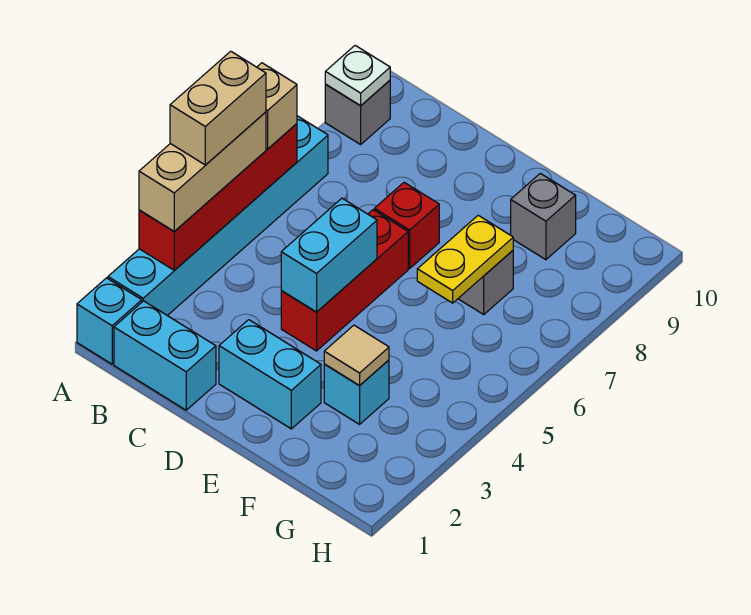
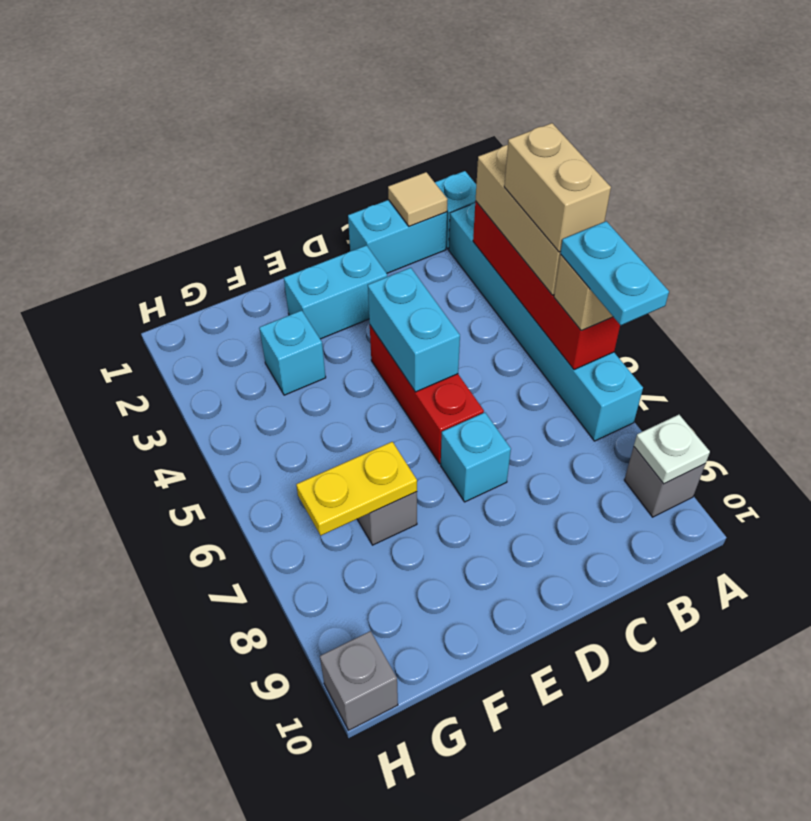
none -> cyan 1x2 plate [560,221,669,325]
red 1x1 brick [374,182,439,268] -> cyan 1x1 brick [441,413,511,502]
tan 1x1 tile [324,325,389,386] -> tan 1x1 tile moved to [388,172,448,226]
yellow 1x2 plate [417,215,513,303] -> yellow 1x2 plate turned to [296,442,417,536]
grey 1x1 brick [511,173,576,260] -> grey 1x1 brick moved to [320,631,398,730]

